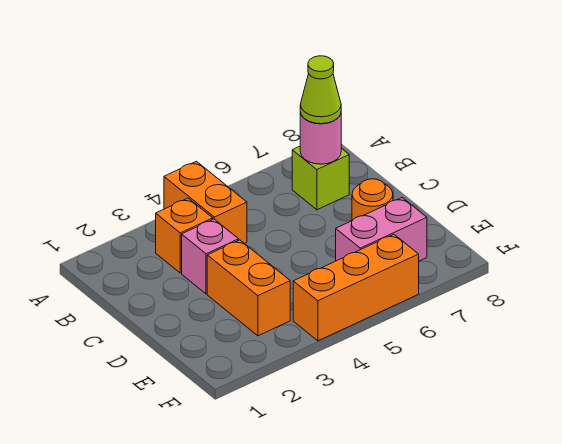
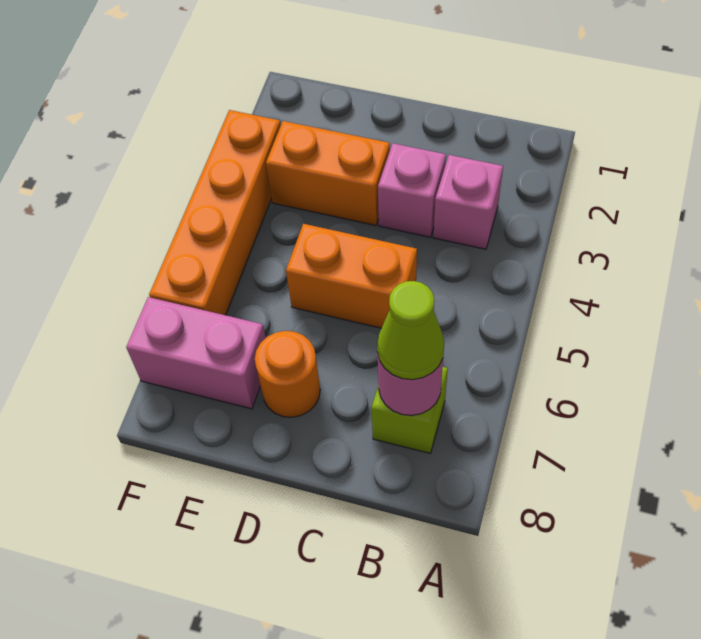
orange 1x2 brick [164,161,247,243] -> orange 1x2 brick moved to [286,224,417,328]
orange 1x1 brick [156,198,213,273] -> pink 1x1 brick [433,155,503,249]
pink 1x2 brick [336,198,427,261] -> pink 1x2 brick turned to [126,297,266,409]
orange 1x3 brick [293,234,419,341] -> orange 1x4 brick [149,110,281,315]

